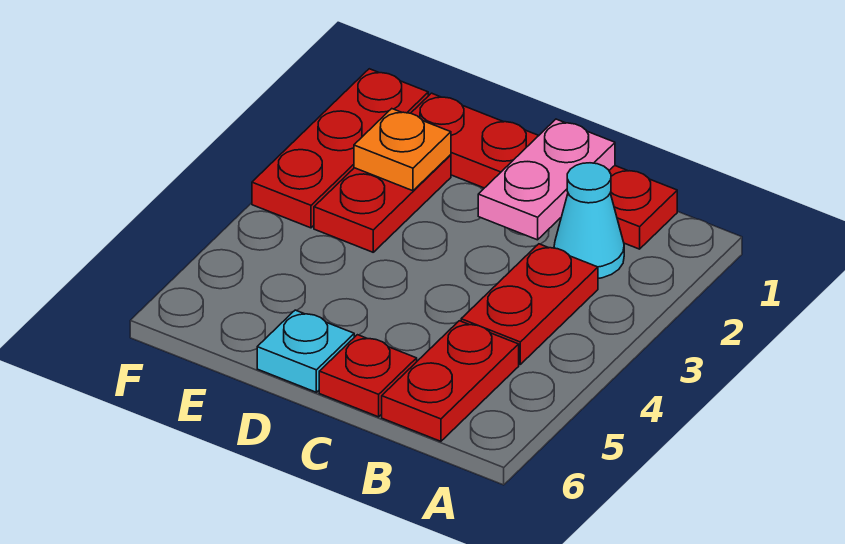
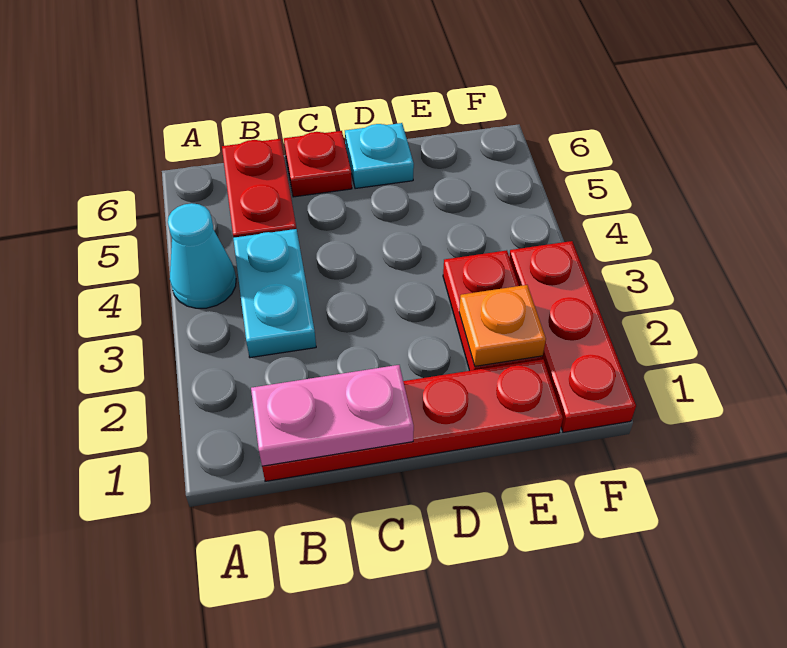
cyan 1x1 cone [554,163,624,278] -> cyan 1x1 cone moved to [168,203,236,308]
red 1x2 plate [461,244,598,364] -> cyan 1x2 plate [233,229,316,358]
pink 1x2 plate [478,119,615,240] -> pink 1x2 plate turned to [251,365,414,466]

